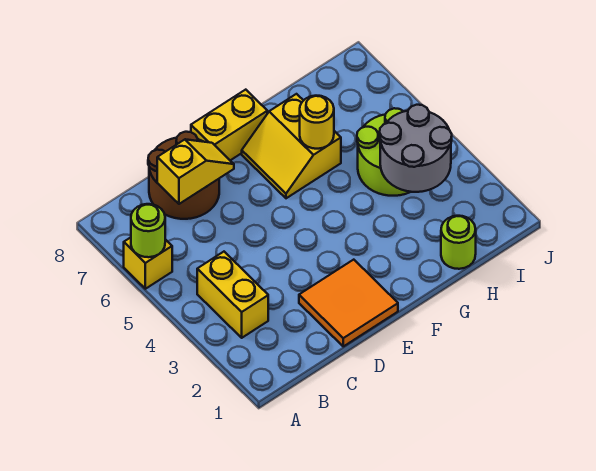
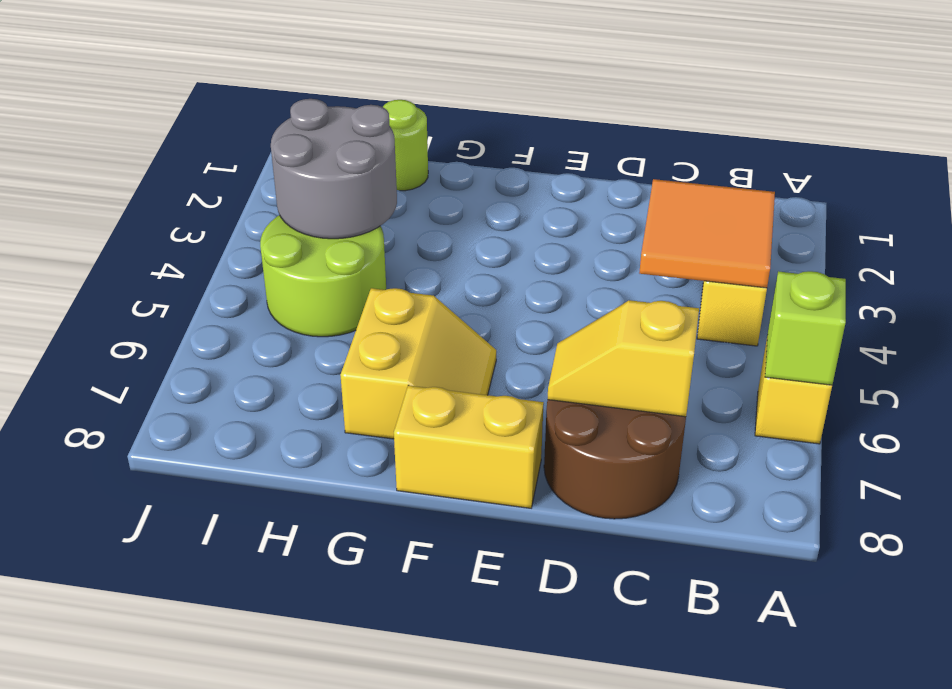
lime 1x1 round brick [131,204,165,257] -> lime 1x1 brick [765,271,846,385]
orange 2x2 tile [299,260,398,346] -> orange 2x2 tile moved to [639,179,775,288]
yellow 1x1 round brick [300,96,334,149] -> none

